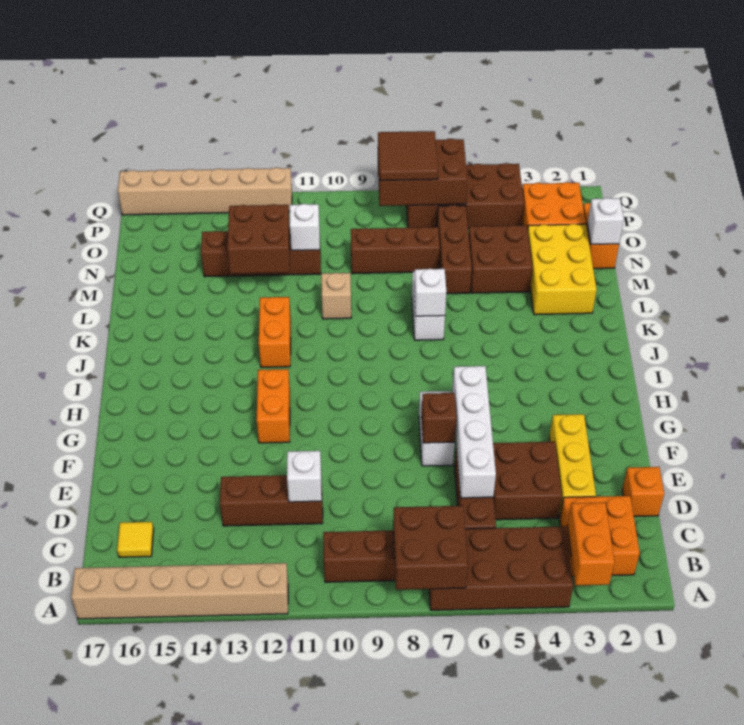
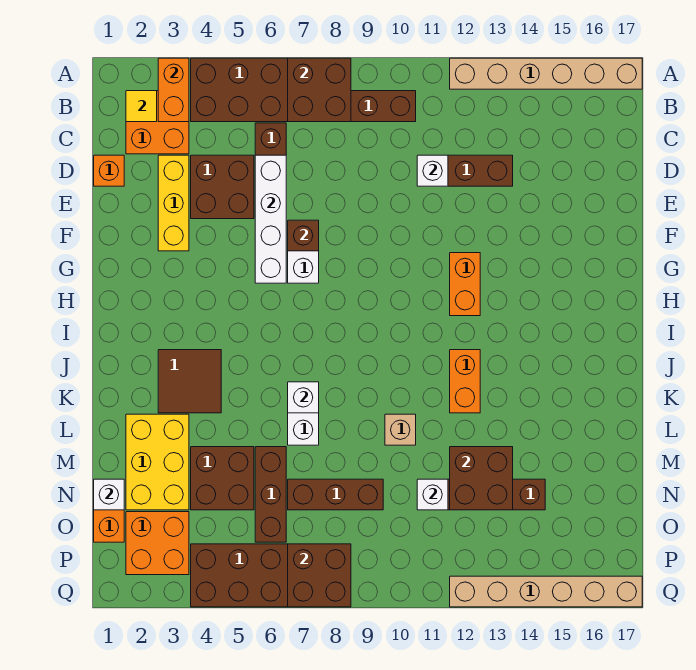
yellow 1x1 tile [117,522,154,557] -> yellow 1x1 tile moved to [126,91,157,122]
brown 2x3 brick [378,139,467,206] -> brown 2x2 brick [288,544,351,607]
brown 2x2 tile [378,131,438,180] -> brown 2x2 tile moved to [158,350,221,413]

